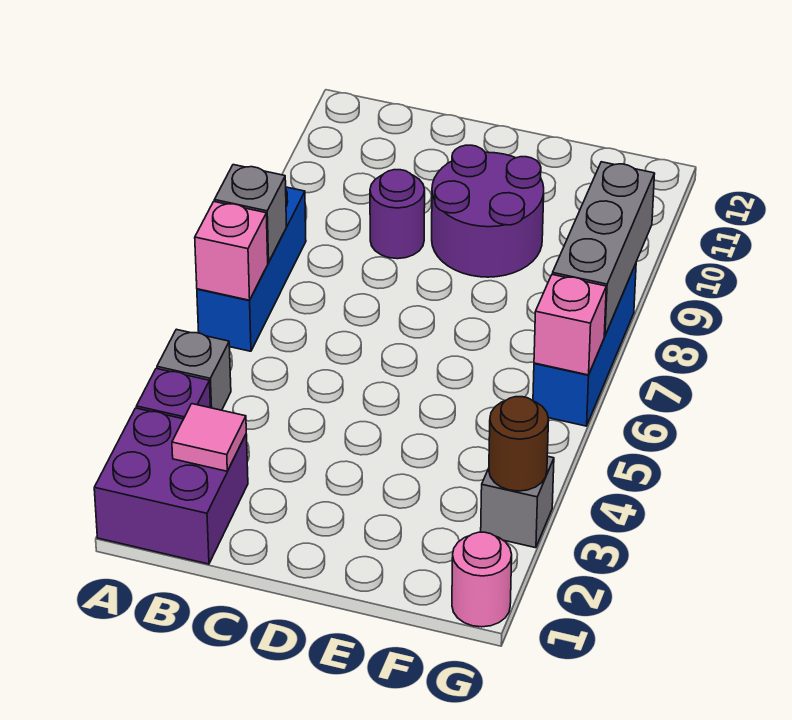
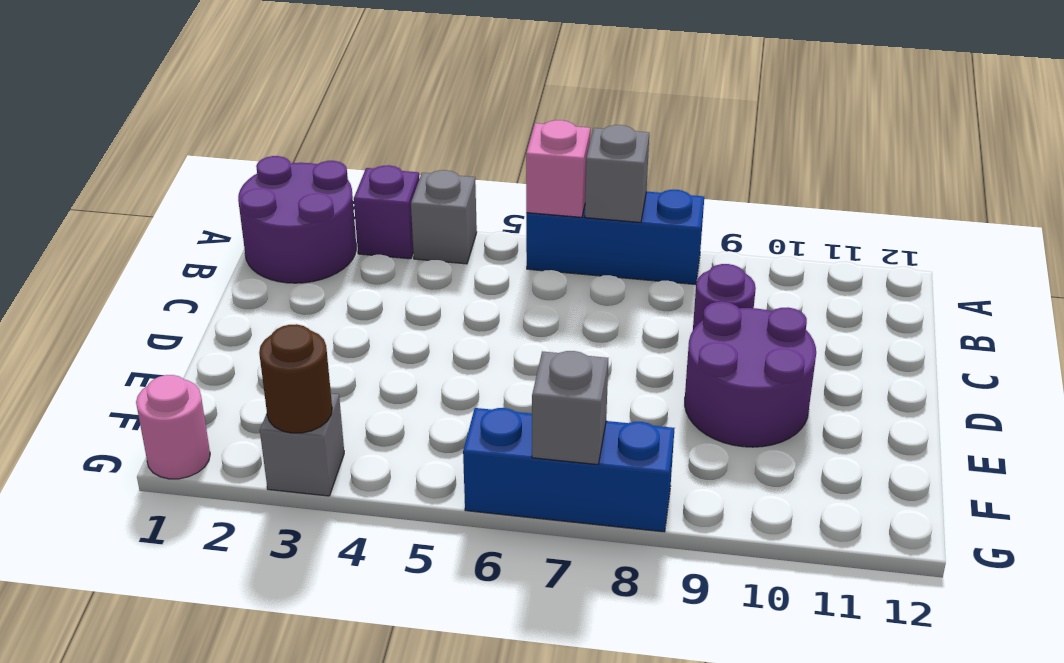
purple 2x2 brick [94,408,248,564] -> purple 2x2 round brick [238,156,356,283]
pink 1x1 tile [172,404,246,471] -> none
pink 1x1 brick [534,275,606,375] -> none
grey 1x3 brick [552,162,655,336] -> grey 1x1 brick [532,351,608,465]

